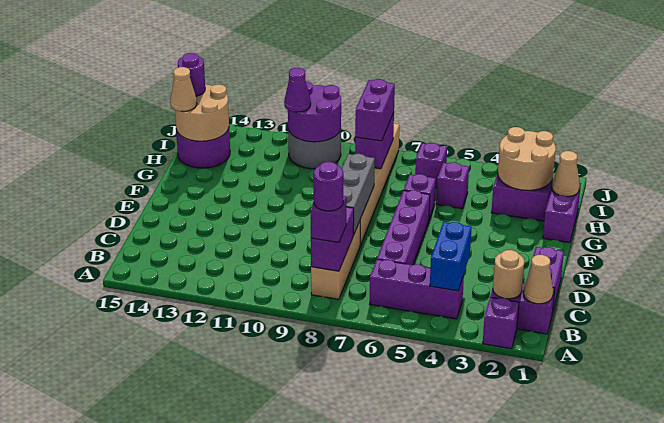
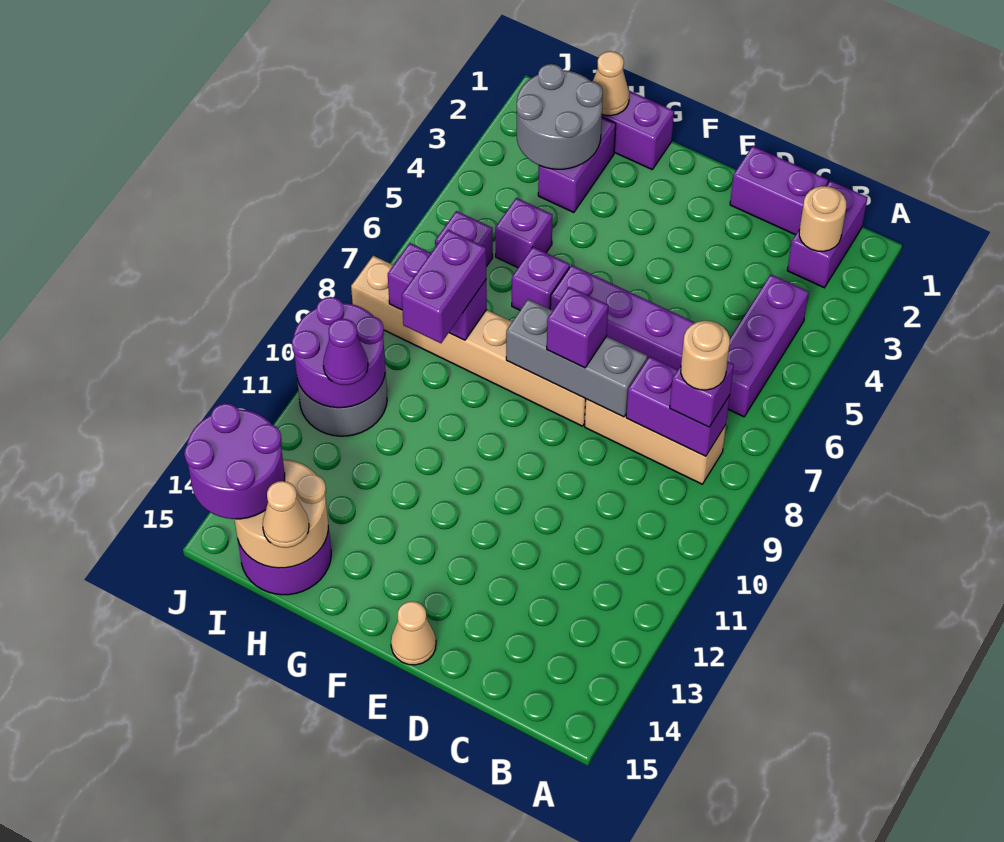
purple 1x1 brick [483,297,519,349] -> purple 1x1 brick moved to [547,287,608,368]
tan 1x1 cone [523,255,553,304] -> tan 1x1 cone moved to [391,601,436,665]
blue 1x2 brick [430,222,472,291] -> none
purple 1x1 round brick [314,162,343,211] -> tan 1x1 round brick [681,321,730,390]
tan 2x2 round brick [498,127,556,190] -> grey 2x2 round brick [517,64,603,169]
purple 1x2 brick [355,79,395,141] -> purple 1x2 brick turned to [402,230,486,343]
purple 1x1 round brick [178,53,205,96] -> purple 2x2 round brick [184,403,285,519]

